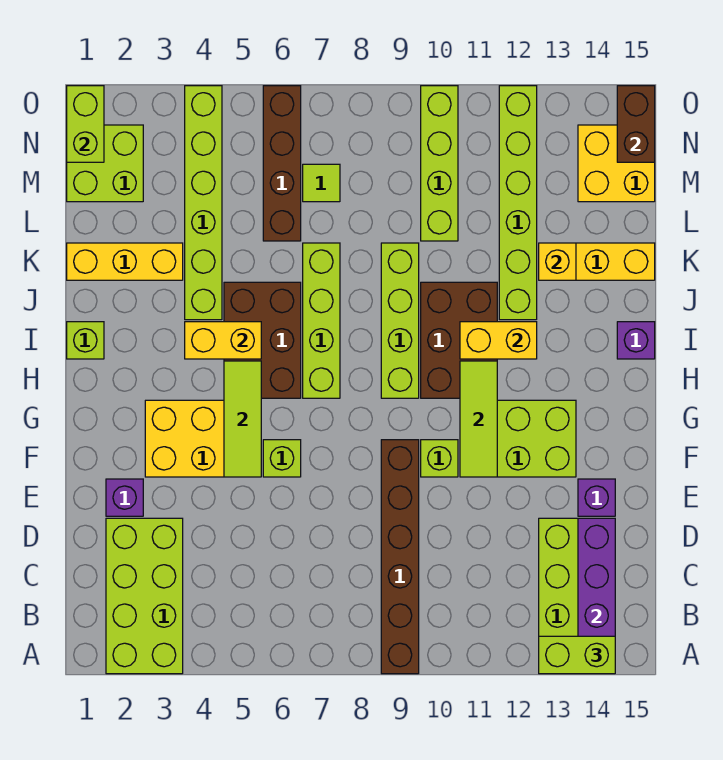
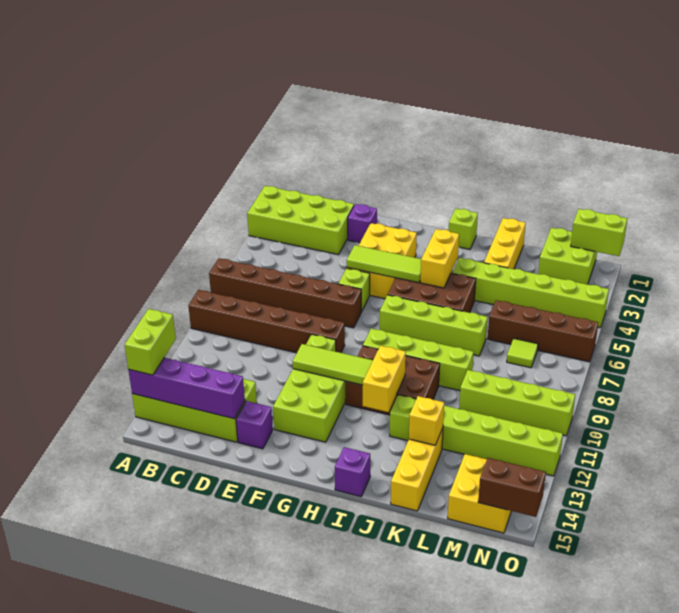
none -> brown 1x6 brick [209,258,362,328]

